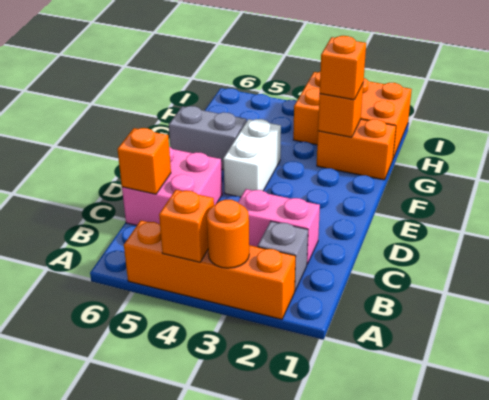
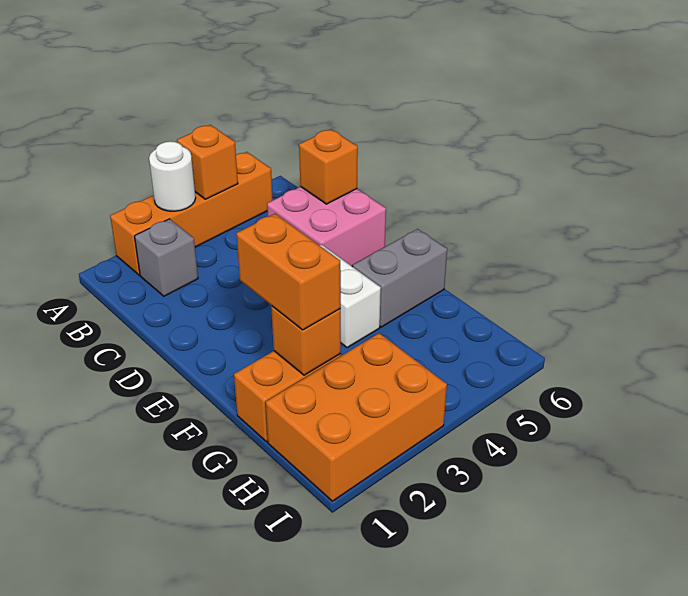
orange 1x1 round brick [207,200,249,268] -> white 1x1 round brick [149,141,195,211]
pink 1x2 brick [238,189,320,264] -> none
orange 1x1 brick [320,36,366,100] -> orange 1x2 brick [236,214,341,330]

